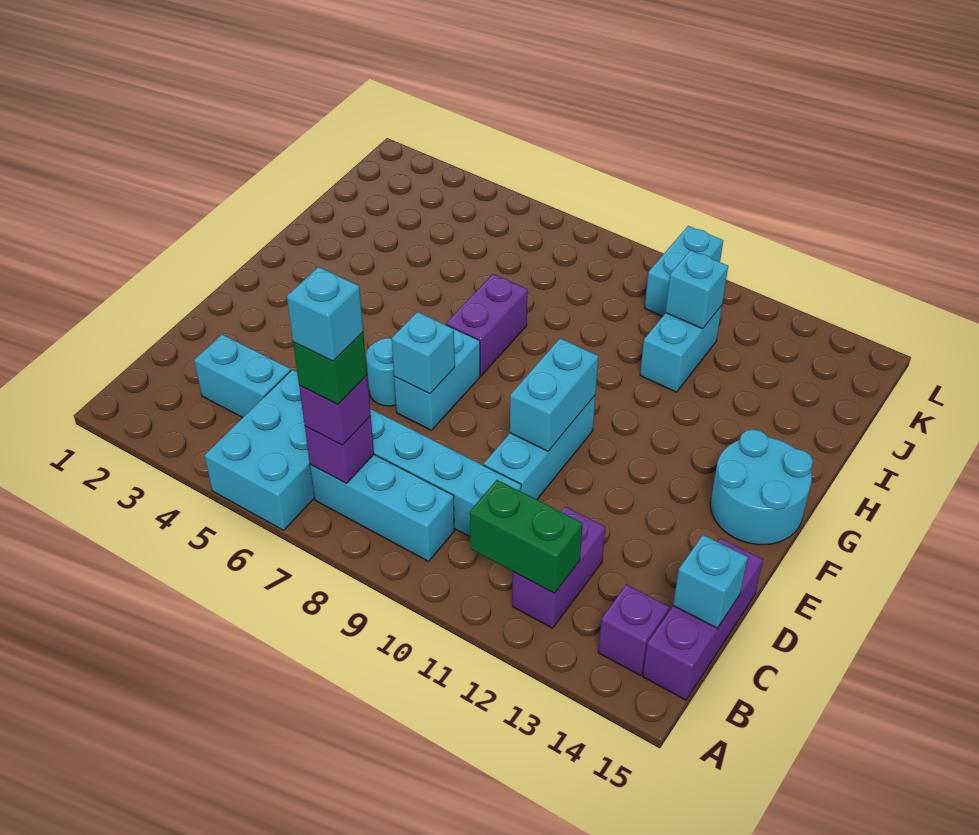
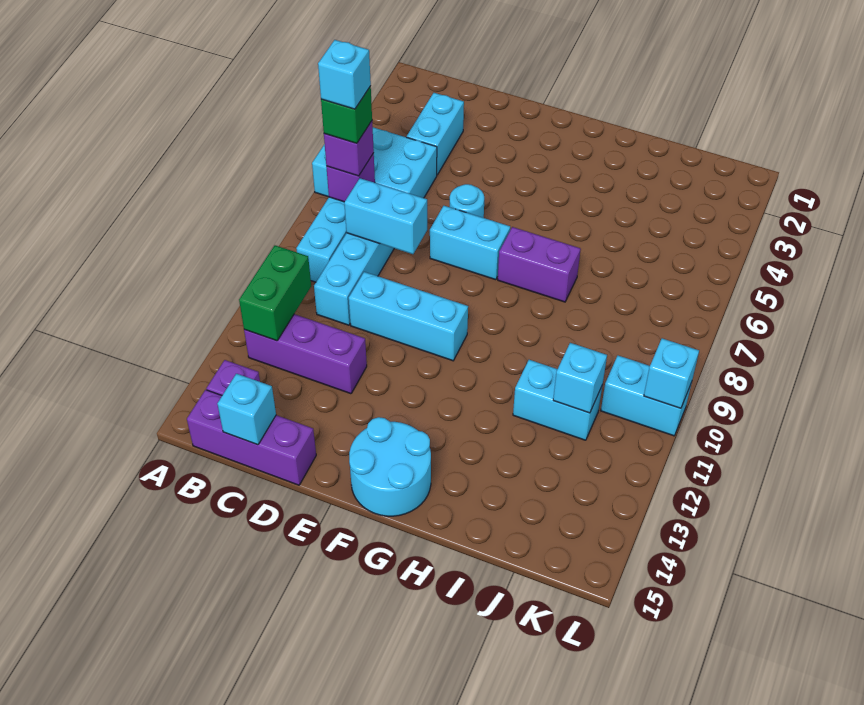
purple 1x2 brick [512,507,606,628] -> purple 1x3 brick [244,314,367,394]
cyan 1x1 brick [392,312,455,394] -> cyan 1x1 brick moved to [644,338,699,408]
cyan 1x2 brick [510,338,599,451] -> cyan 1x2 brick moved to [344,178,427,254]

